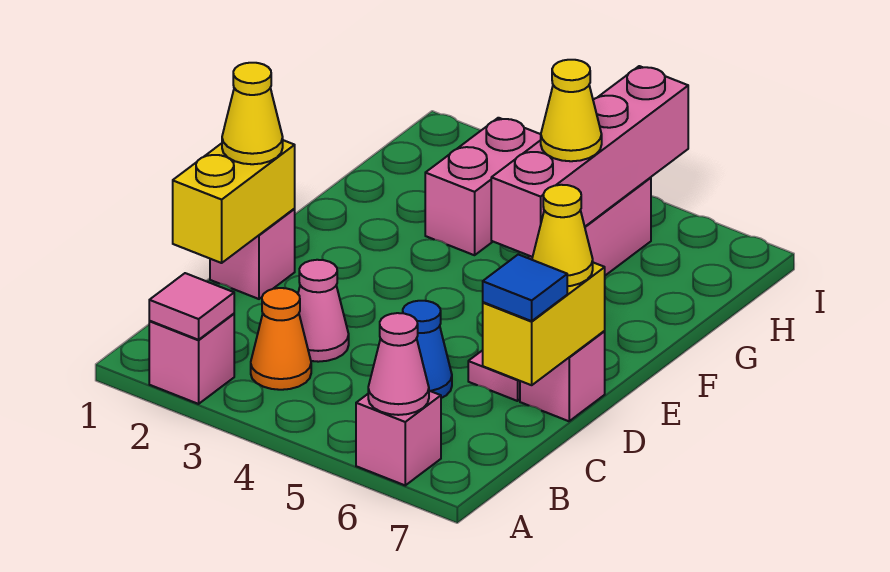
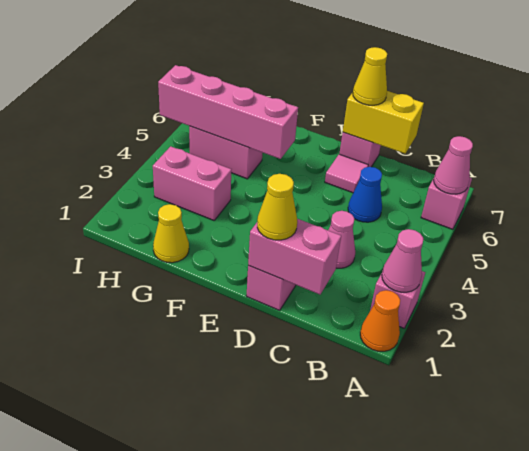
pink 1x1 tile [149,273,234,340] -> pink 1x1 cone [382,229,423,292]
orange 1x1 cone [251,288,311,390] -> orange 1x1 cone moved to [360,290,400,351]
yellow 1x2 brick [173,140,295,263] -> pink 1x2 brick [248,219,341,294]
blue 1x1 tile [483,254,567,321] -> none
yellow 1x1 cone [541,60,602,161] -> yellow 1x1 cone moved to [153,204,189,263]

